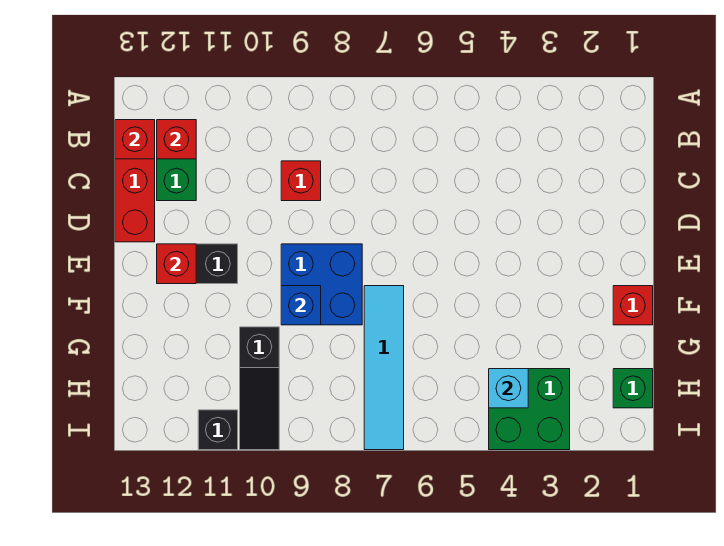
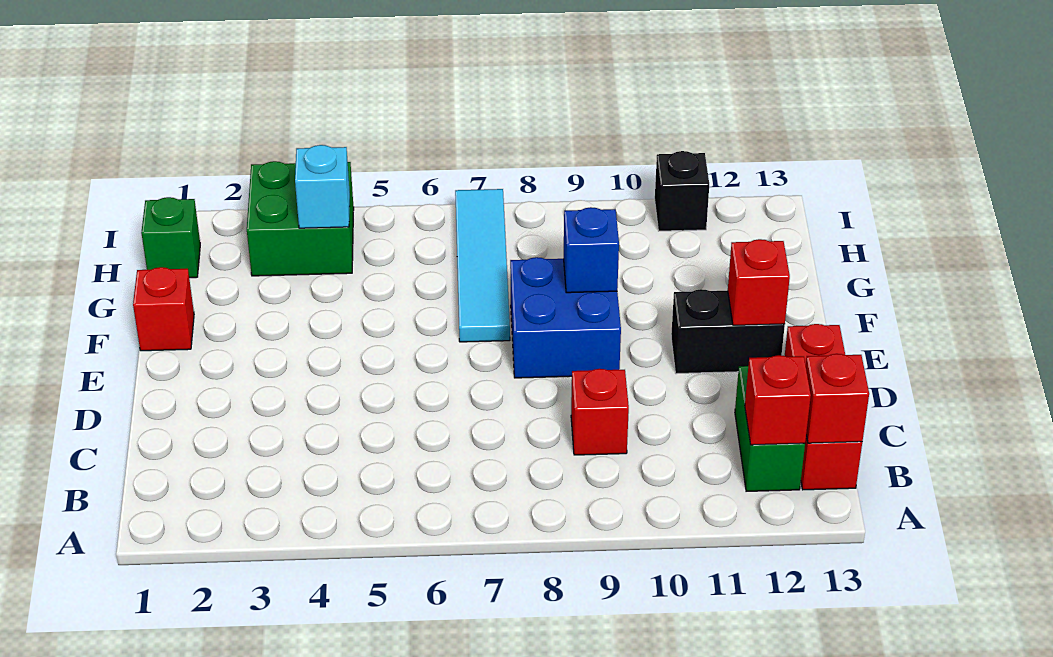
black 1x3 slope [240,327,279,450] -> none

